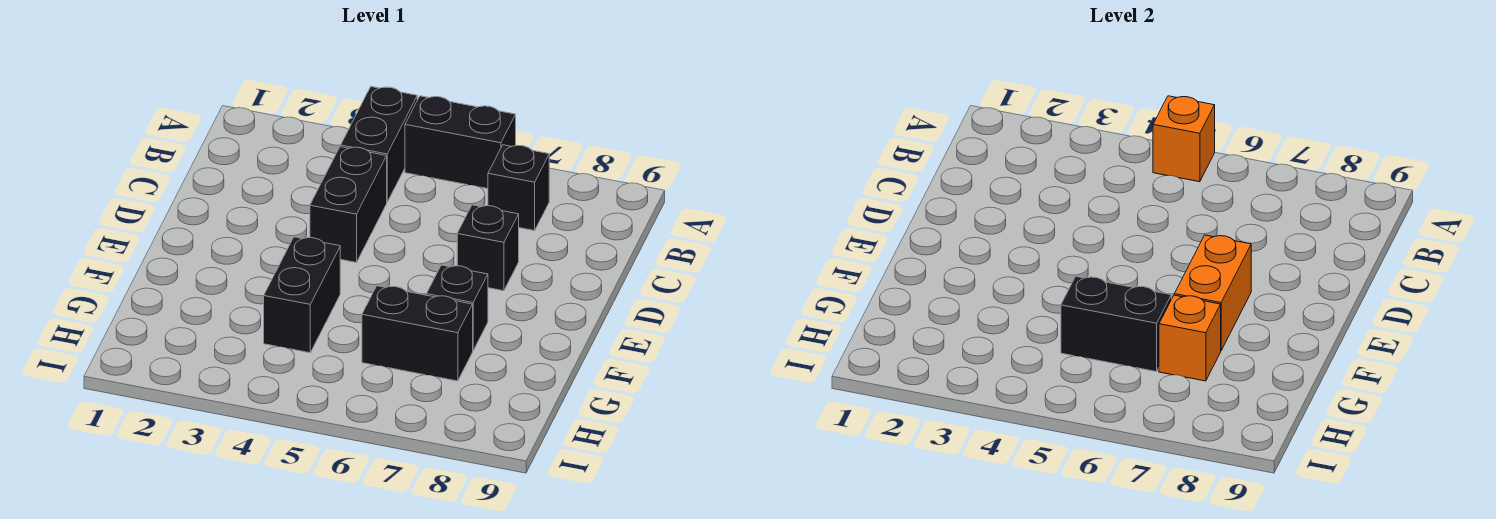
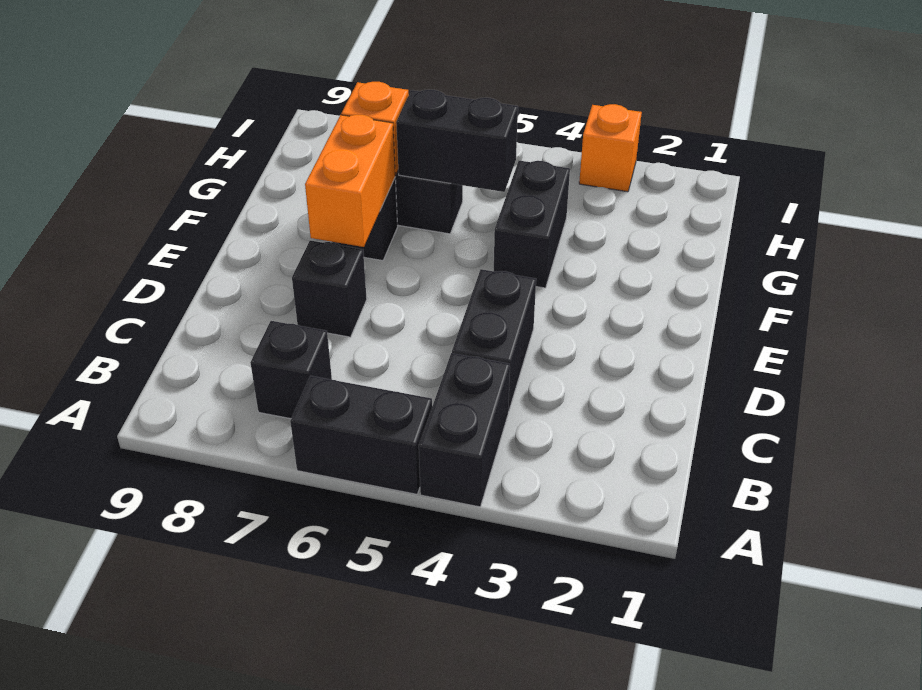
orange 1x1 brick [1153,96,1215,182] -> orange 1x1 brick moved to [579,104,642,192]

